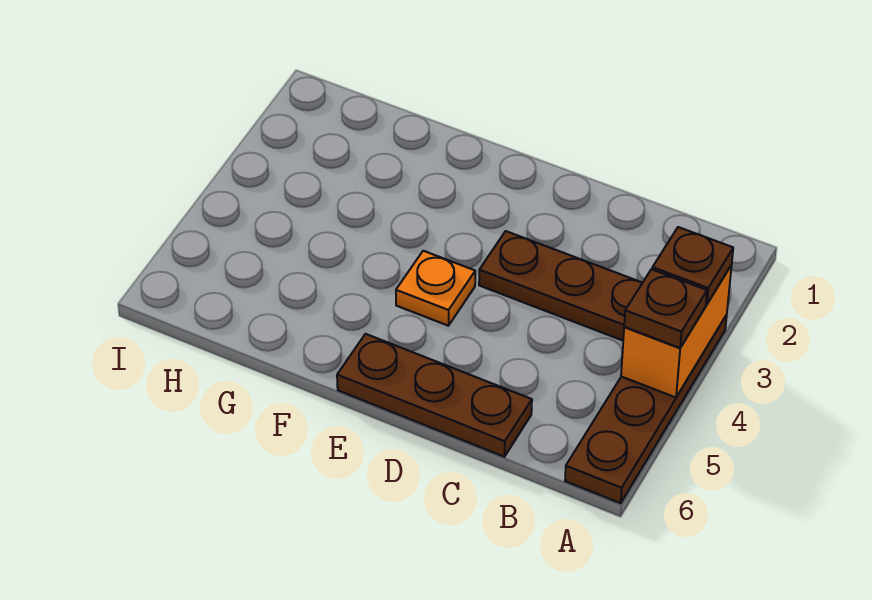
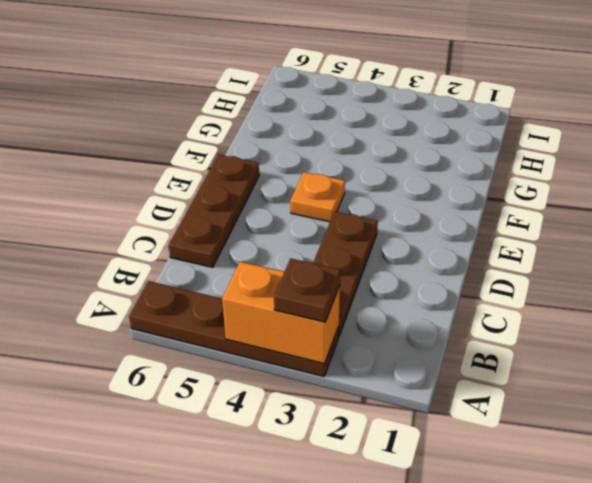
brown 1x1 plate [624,269,707,348] -> none

